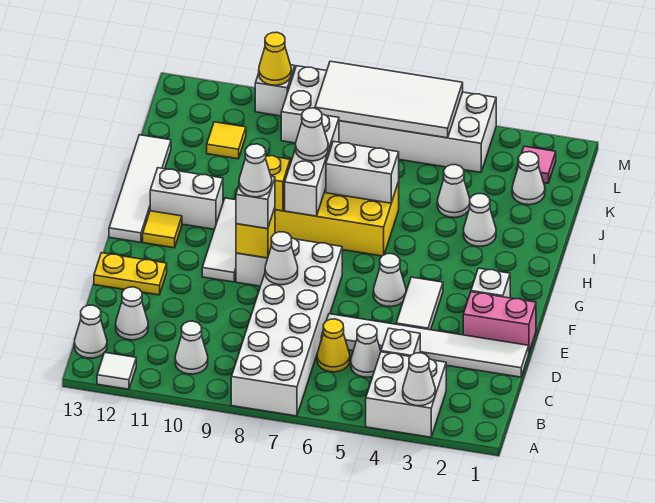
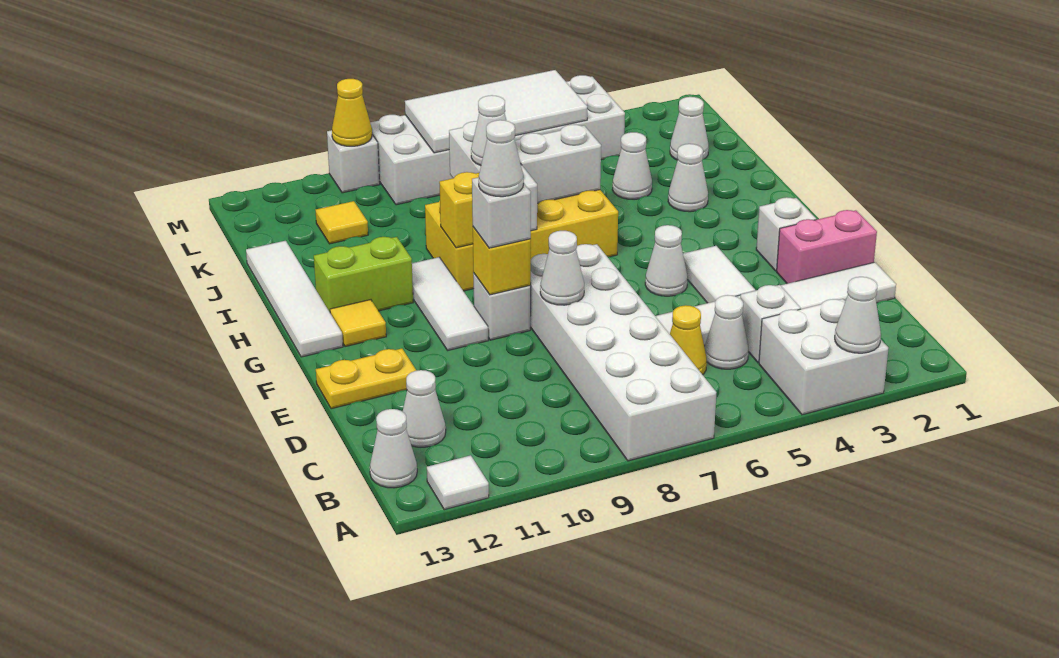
white 1x1 cone [175,321,208,374] -> none
white 1x2 brick [150,168,223,229] -> lime 1x2 brick [314,237,413,312]
pink 1x1 tile [517,146,556,183] -> none

